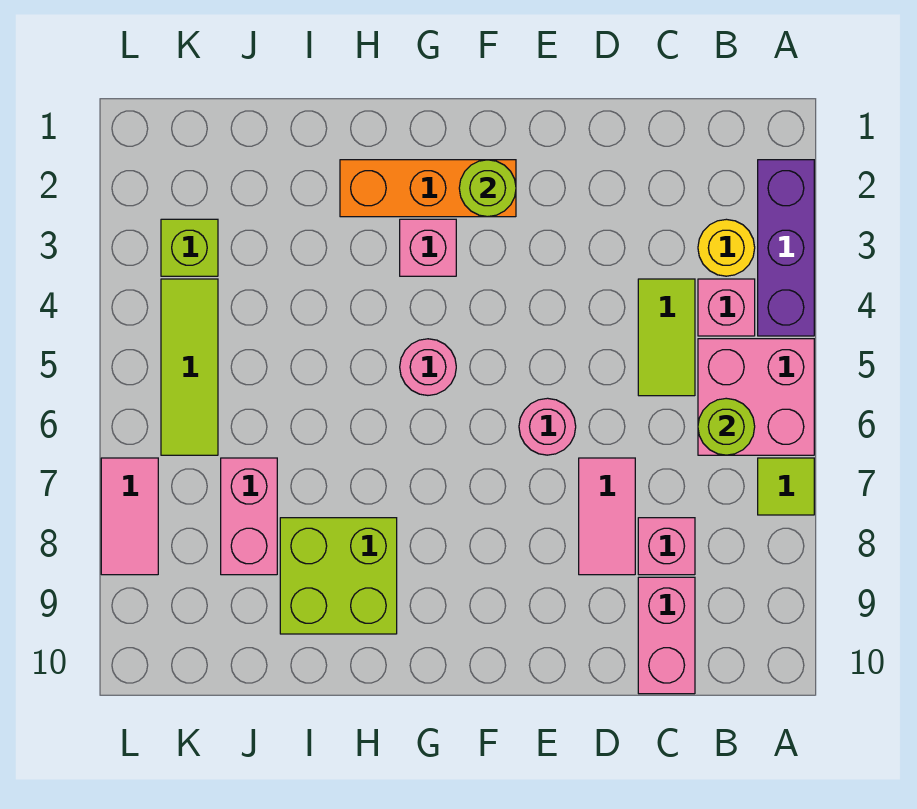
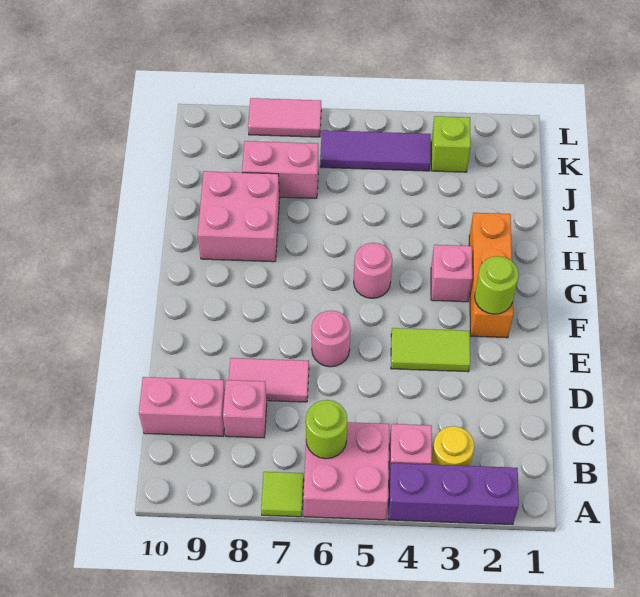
lime 1x2 tile [638,279,695,396] -> lime 1x2 tile moved to [391,328,470,372]
lime 2x2 brick [280,518,397,634] -> pink 2x2 brick [198,171,280,262]
lime 1x3 tile [161,279,218,455] -> purple 1x3 tile [320,130,431,171]

